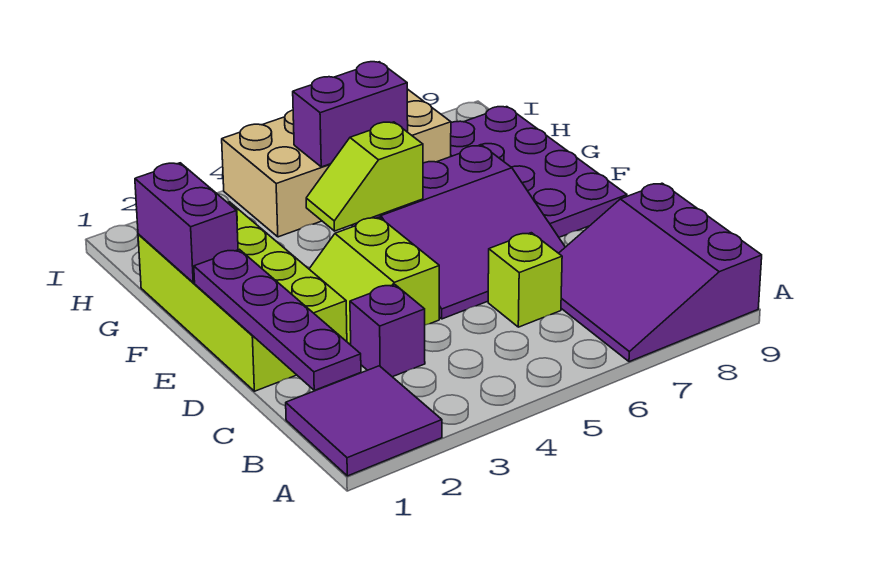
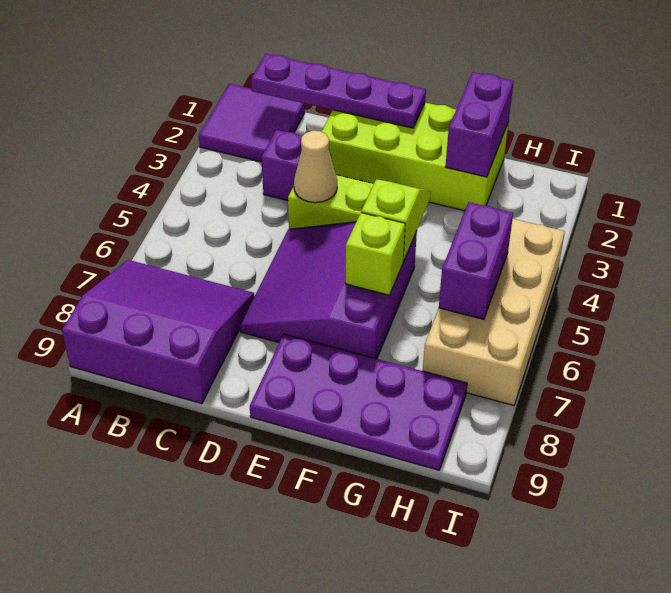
lime 1x1 brick [488,233,562,327] -> lime 1x1 brick moved to [345,213,405,295]
none -> tan 1x1 cone [294,131,337,203]
purple 1x2 brick [135,163,238,283] -> purple 1x2 brick turned to [446,72,514,177]

